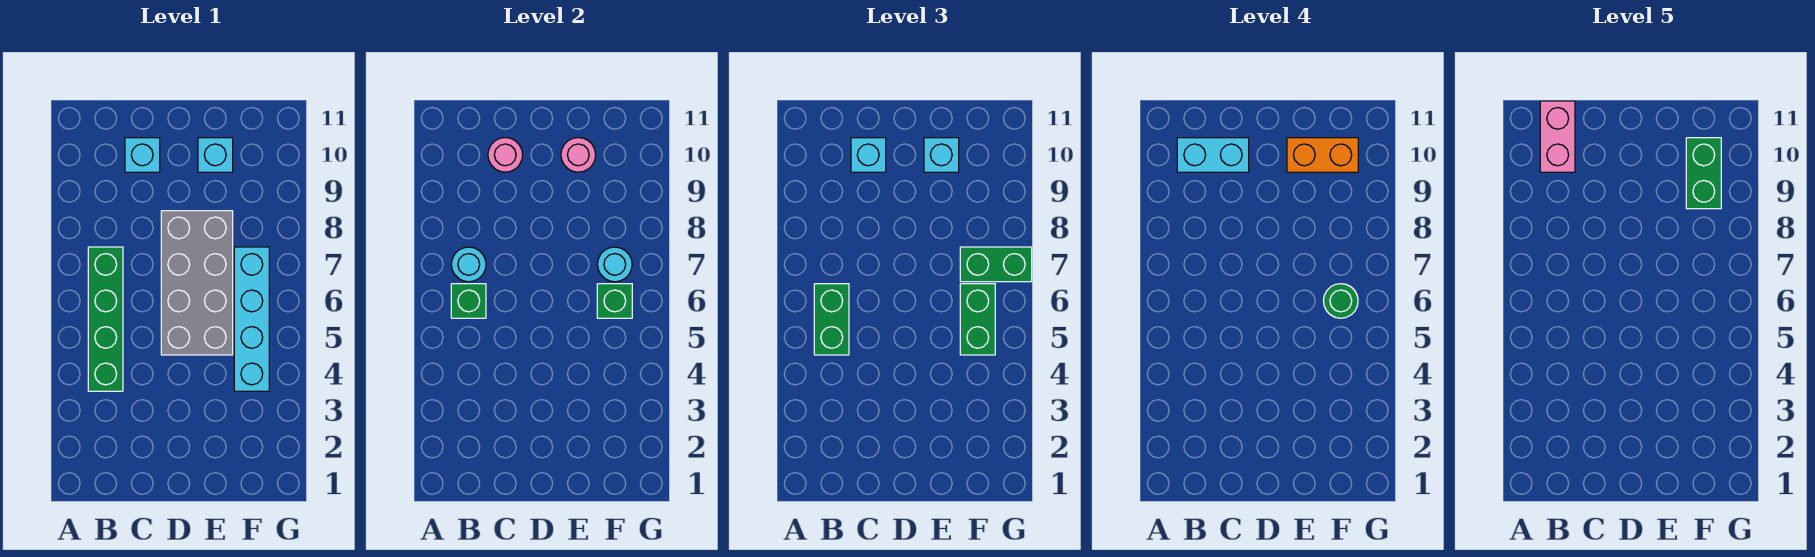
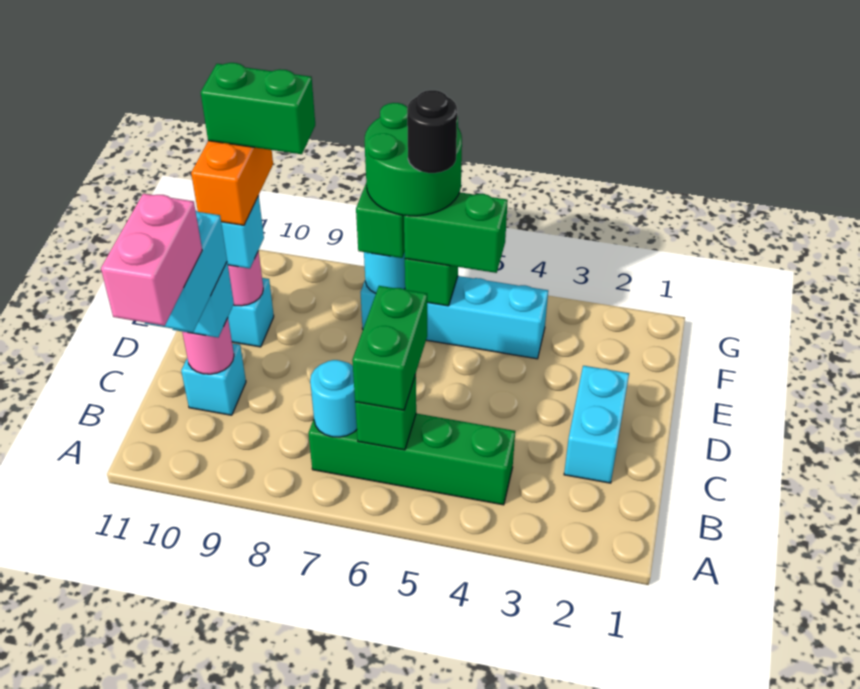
green 1x2 brick [814,284,849,355] -> green 1x2 brick turned to [352,286,427,410]
pink 1x2 brick [1540,101,1575,172] -> pink 1x2 brick turned to [101,194,202,326]
none -> cyan 1x2 brick [564,366,629,483]
grey 2x4 brick [161,211,233,355] -> none
green 1x1 round brick [1323,284,1358,318] -> green 2x2 round brick [364,103,462,216]
none -> black 1x1 round brick [407,90,457,173]

